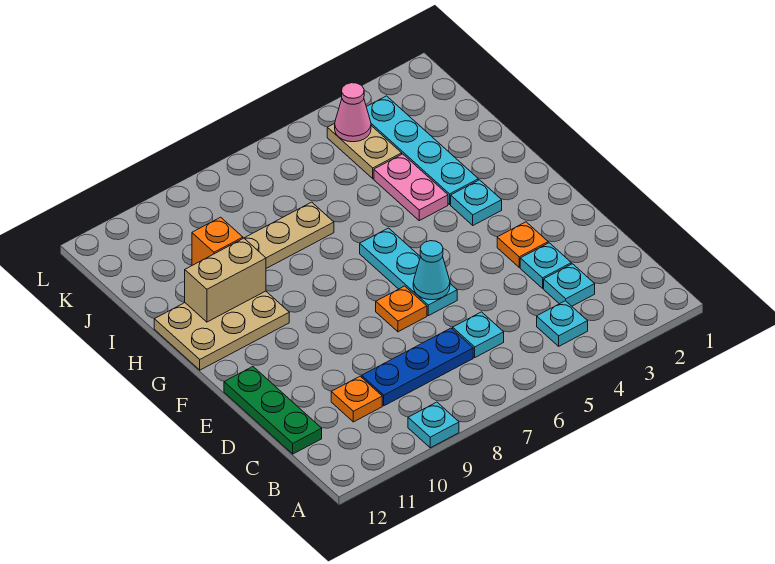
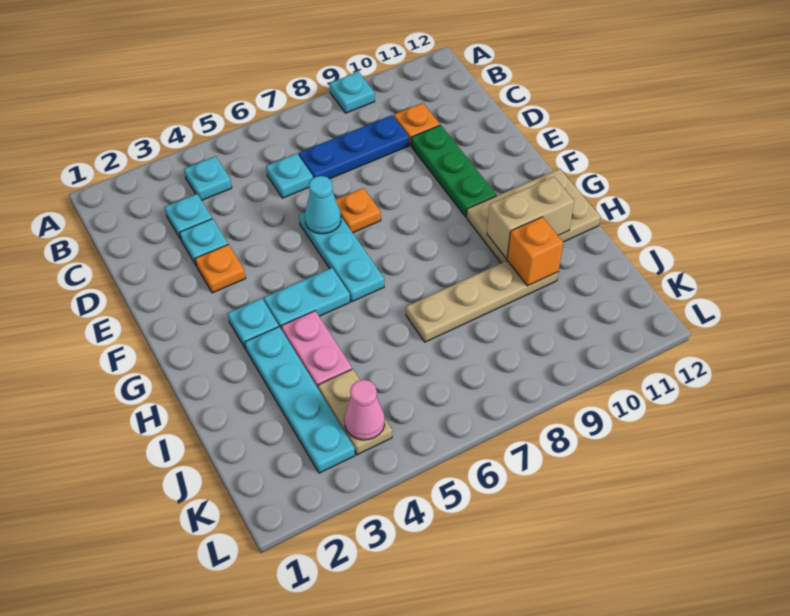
green 1x3 plate [224,367,322,454] -> green 1x3 plate moved to [411,125,497,217]
none -> cyan 1x2 plate [264,268,350,329]

